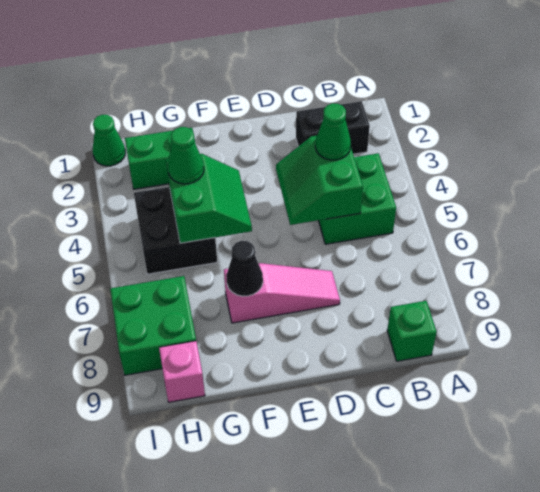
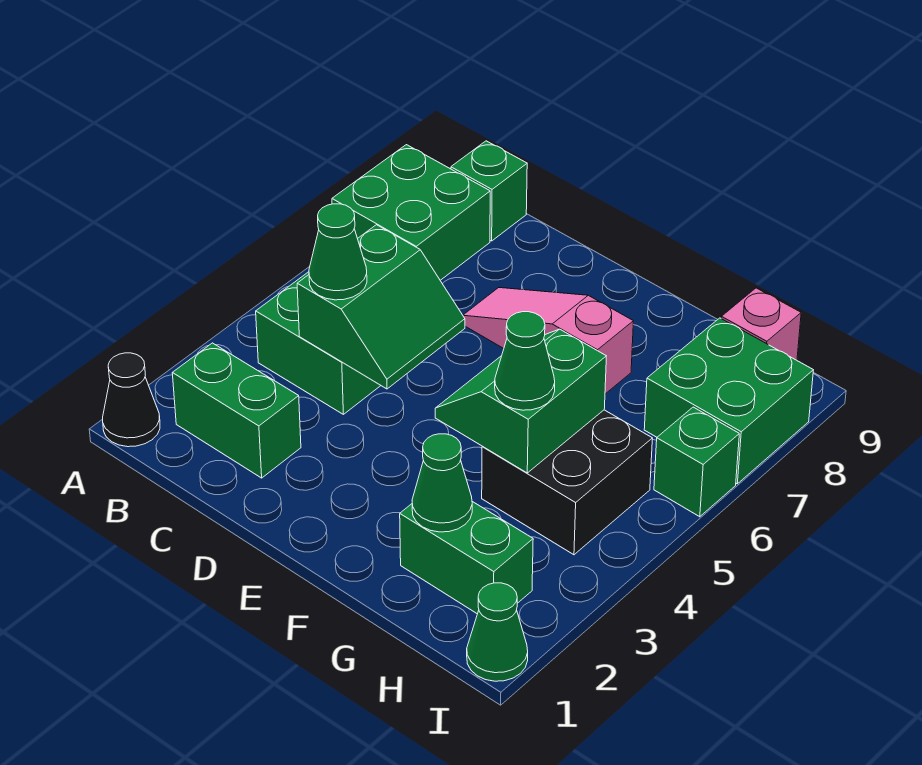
none -> green 2x2 brick [332,145,490,280]
black 1x2 brick [296,101,370,154] -> green 1x2 brick [172,343,301,478]
black 1x1 cone [226,241,263,296] -> black 1x1 cone moved to [103,353,160,447]
none -> green 1x1 cone [412,434,472,532]
none -> green 1x1 brick [654,407,739,517]

